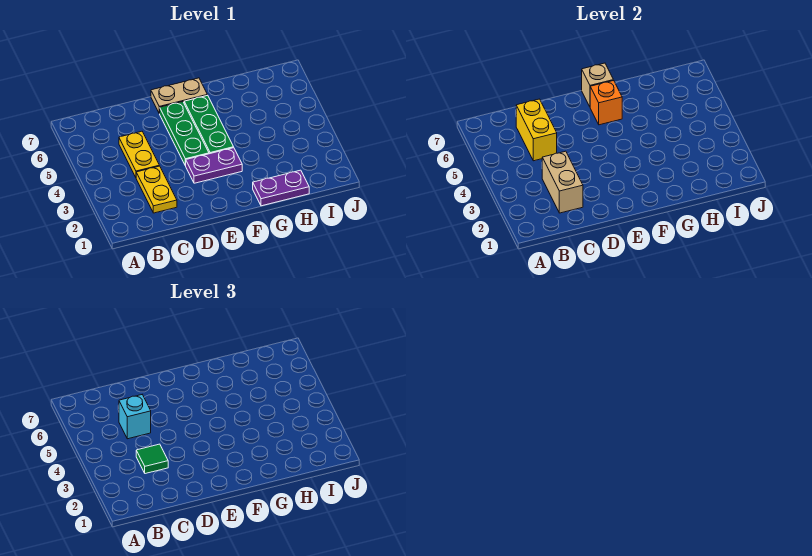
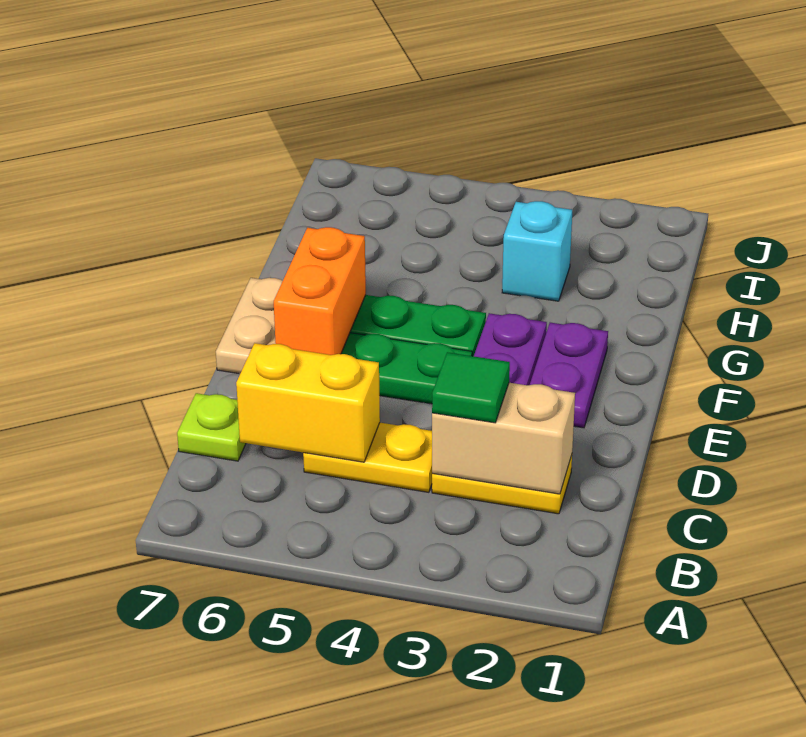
cyan 1x1 brick [119,395,151,439] -> cyan 1x1 brick moved to [502,201,572,301]
none -> lime 1x1 plate [177,393,246,461]
orange 1x1 brick [590,80,622,125] -> orange 1x2 brick [274,227,366,355]
tan 1x1 brick [582,63,613,107] -> none
purple 1x2 plate [253,170,309,206] -> purple 1x2 plate moved to [530,323,608,428]

